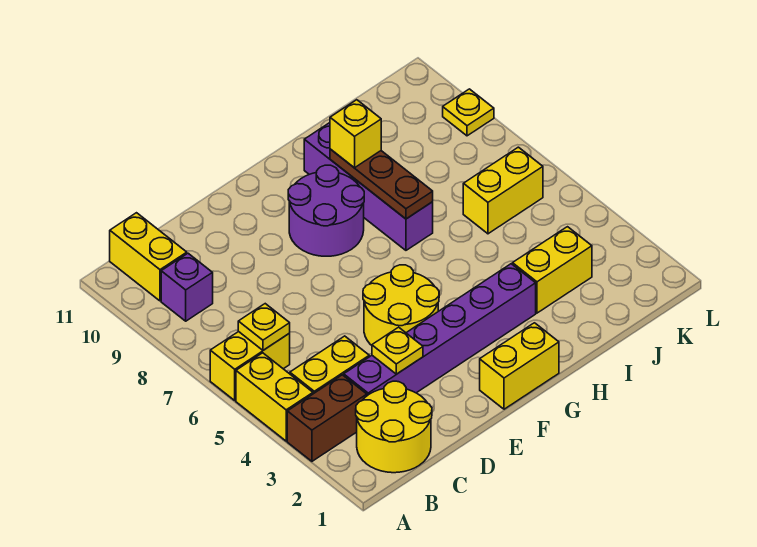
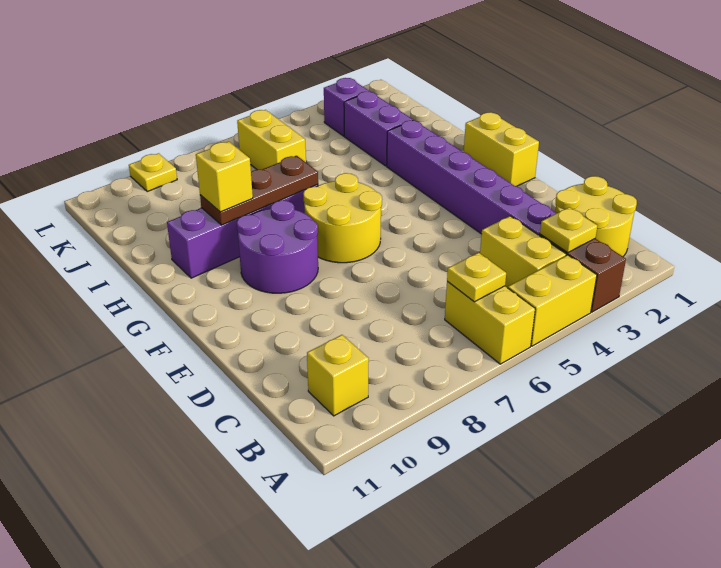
purple 1x1 brick [161,253,213,321] -> purple 1x1 brick moved to [324,78,369,136]
yellow 1x2 brick [110,213,187,301] -> yellow 1x1 brick [307,335,369,416]
yellow 1x1 plate [372,327,423,374] -> yellow 1x1 plate moved to [540,207,597,253]
yellow 2x2 round brick [363,265,439,345] -> yellow 2x2 round brick moved to [303,173,382,263]
yellow 1x2 brick [513,227,592,313] -> purple 1x2 brick [344,92,413,166]

